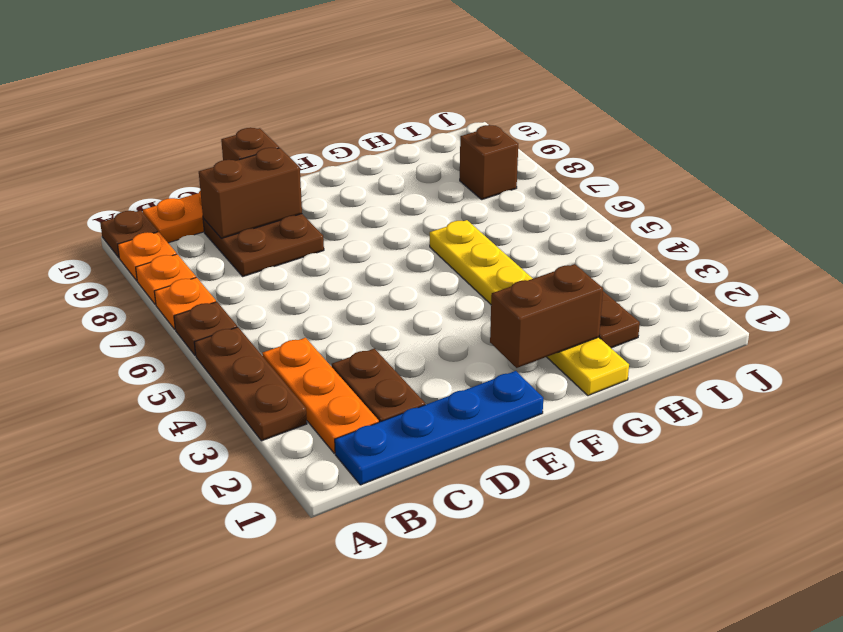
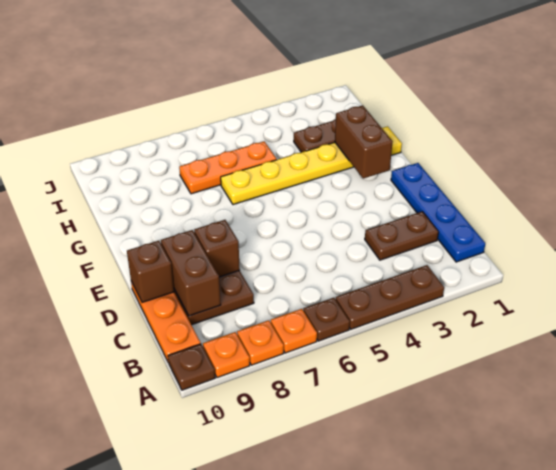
orange 1x3 plate [262,338,379,453] -> orange 1x3 plate moved to [179,141,277,194]
brown 1x1 brick [460,125,518,199] -> brown 1x1 brick moved to [194,220,240,277]

